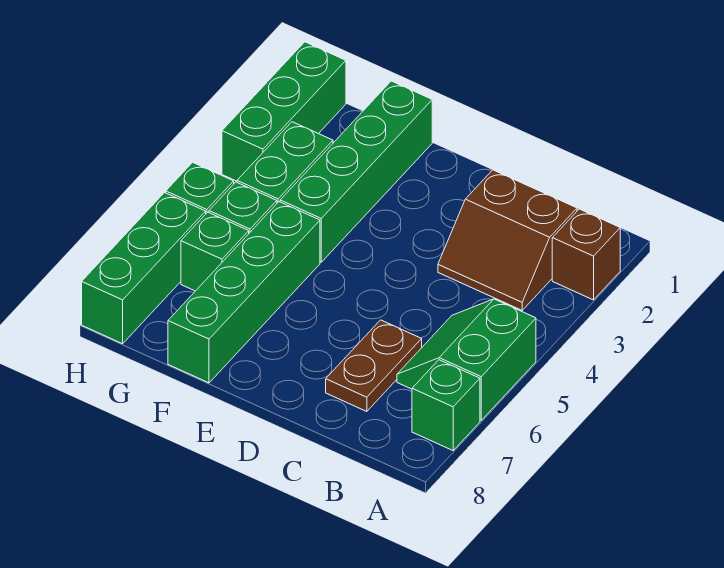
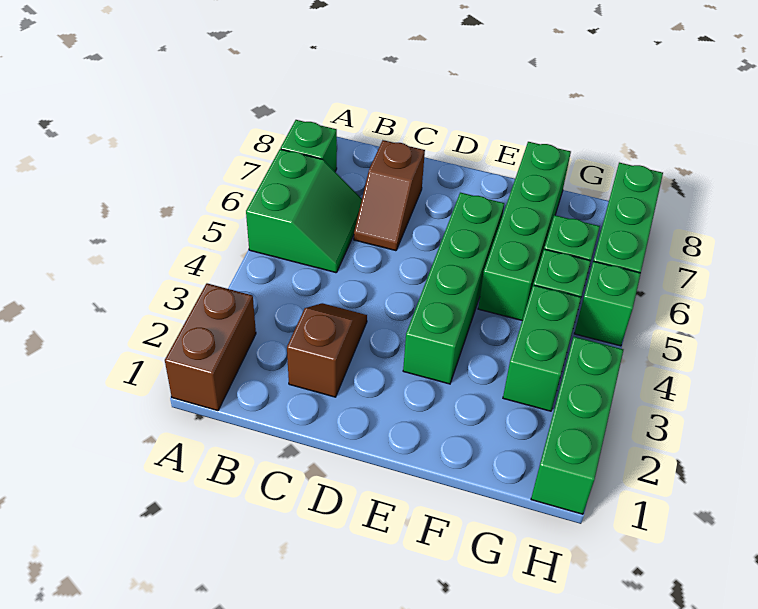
brown 1x1 brick [552,209,620,300] -> brown 1x2 brick [165,283,256,411]
brown 2x2 slope [438,170,577,310] -> brown 1x2 slope [287,303,367,397]
brown 1x2 plate [326,320,422,412] -> brown 1x2 slope [354,140,425,251]
green 1x4 brick [280,81,432,262] -> green 1x4 brick moved to [403,193,504,384]

